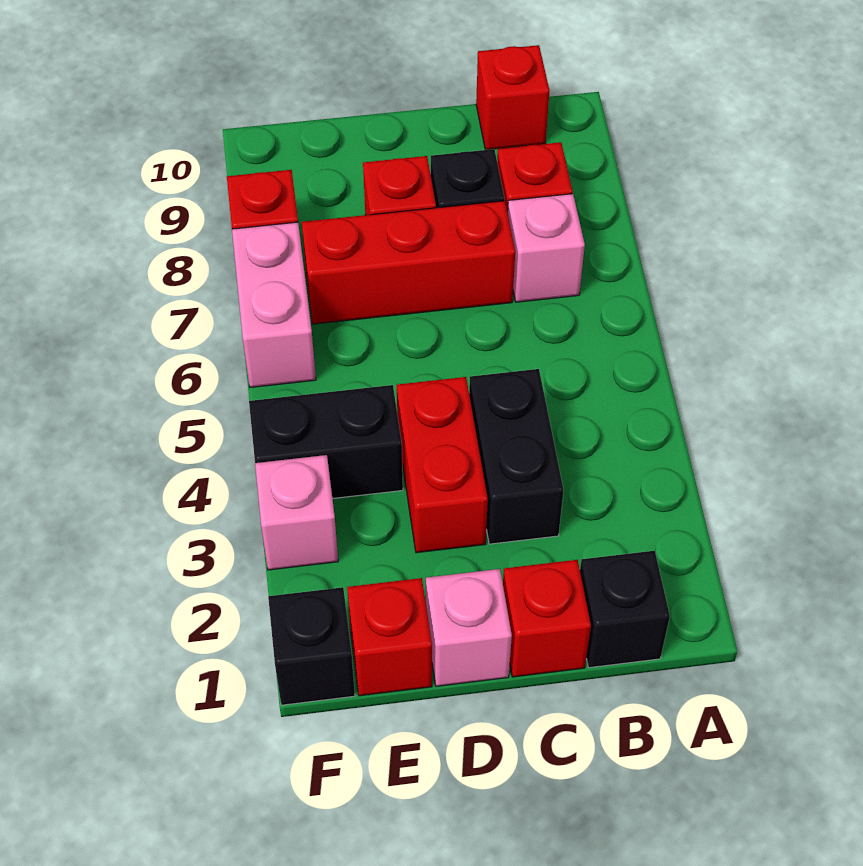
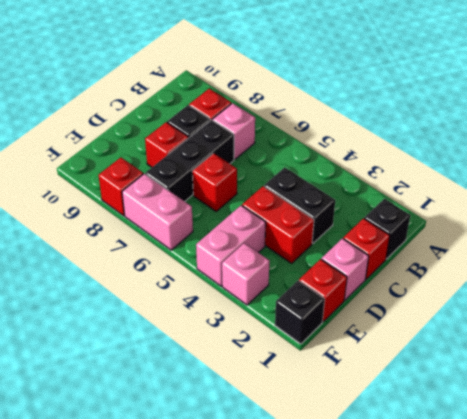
red 1x1 brick [476,45,549,150] -> red 1x1 brick moved to [192,153,237,211]
red 1x3 brick [302,201,515,324] -> black 1x3 brick [146,120,234,201]
black 1x2 brick [249,385,403,499] -> pink 1x2 brick [196,205,266,286]

